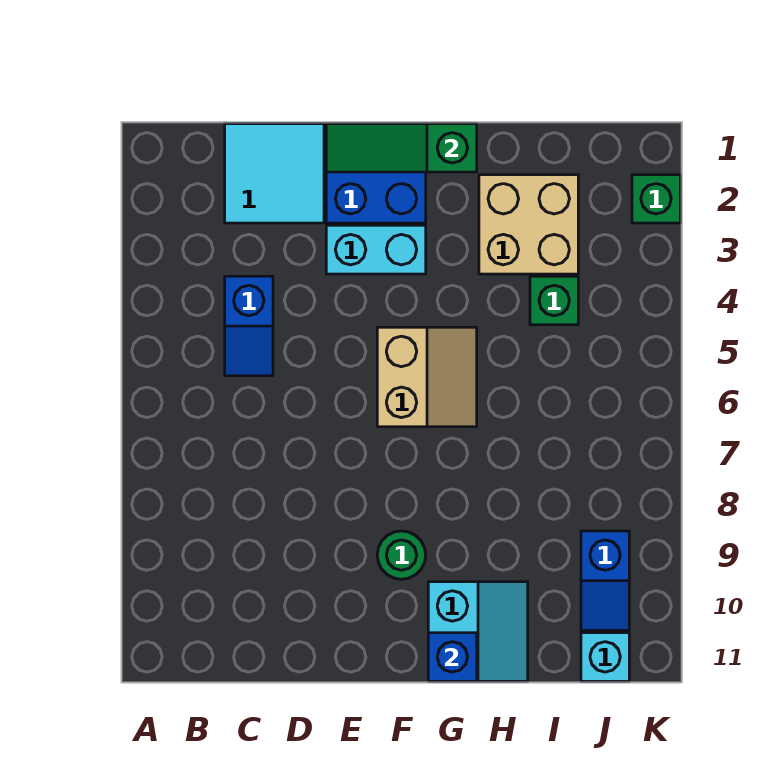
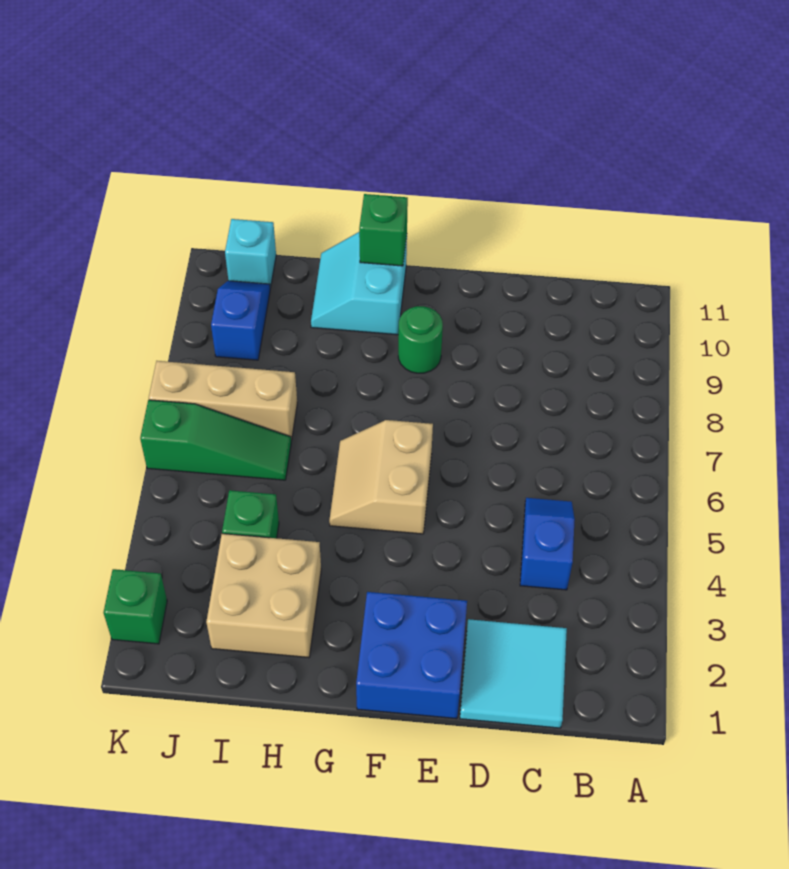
green 1x3 slope [326,124,477,172] -> green 1x3 slope moved to [140,400,291,480]
cyan 1x2 brick [326,225,426,274] -> none
blue 1x1 brick [428,633,477,681] -> green 1x1 brick [359,194,408,266]
none -> tan 1x3 brick [149,361,297,440]

